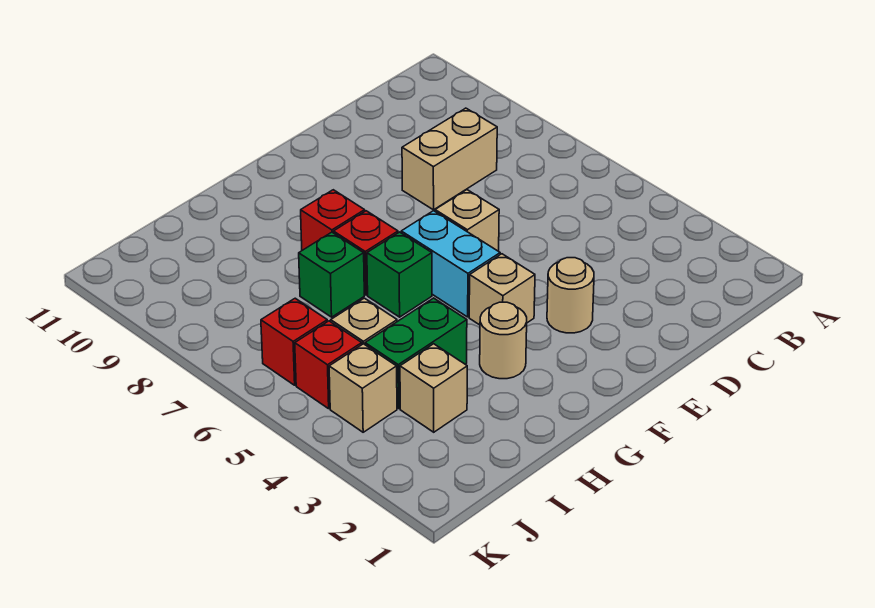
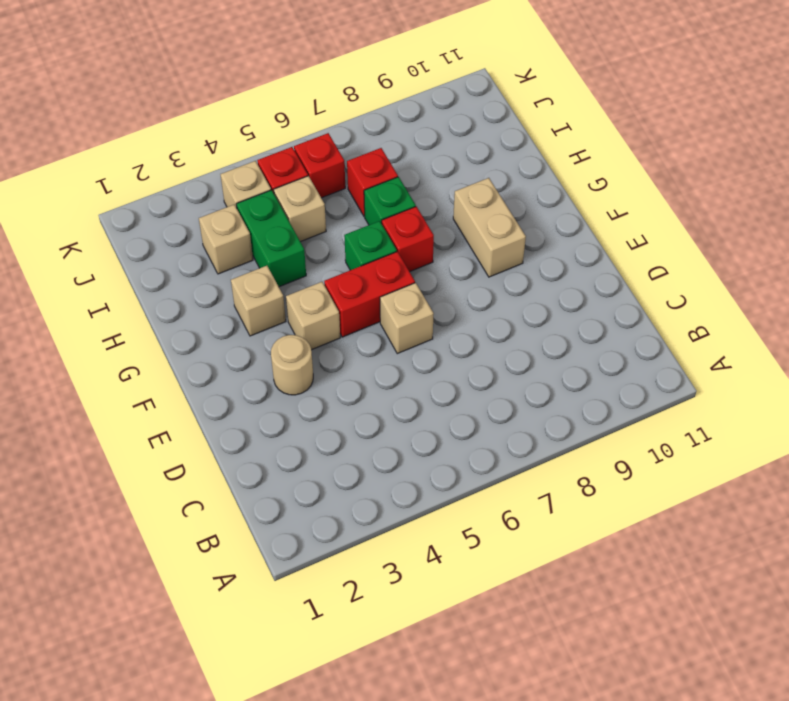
tan 1x2 brick [402,108,497,210] -> tan 1x2 brick moved to [453,178,526,277]
cyan 1x2 brick [401,211,500,317] -> red 1x2 brick [324,252,415,337]
tan 1x1 round brick [480,302,527,379] -> tan 1x1 brick [231,266,286,336]
red 1x1 brick [301,190,365,250] -> red 1x1 brick moved to [347,148,398,216]

